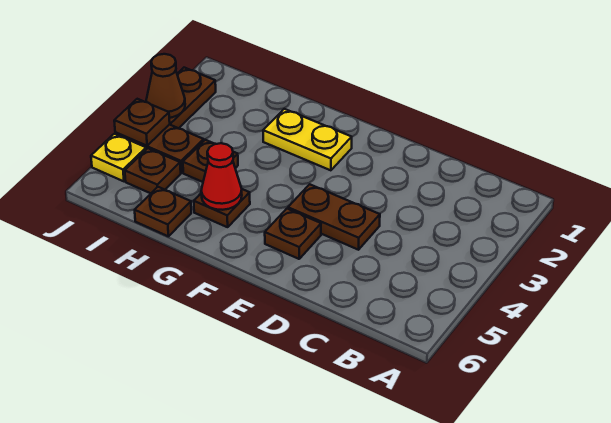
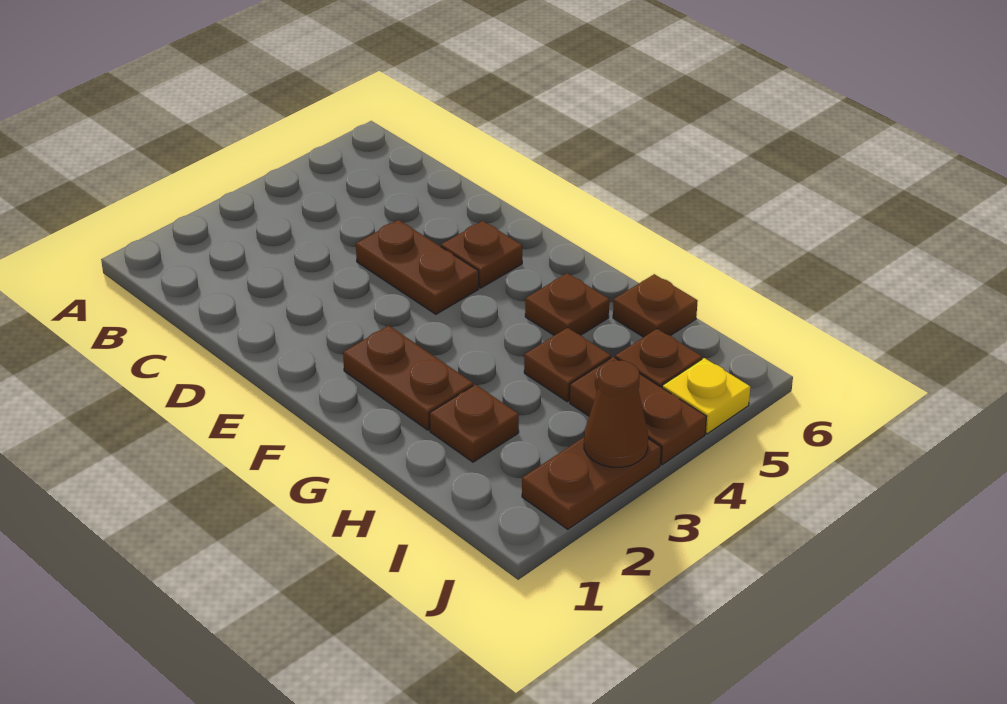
yellow 1x2 plate [263,109,352,170] -> brown 1x2 plate [343,326,473,430]
red 1x1 cone [201,143,242,210] -> none
brown 1x1 plate [114,99,170,146] -> brown 1x1 plate moved to [430,385,519,462]

